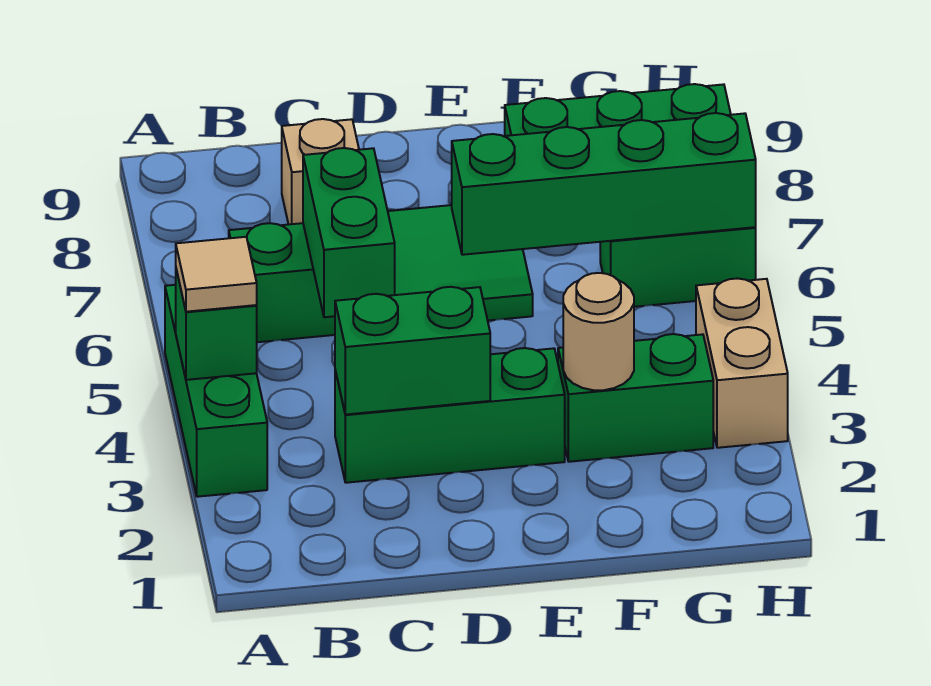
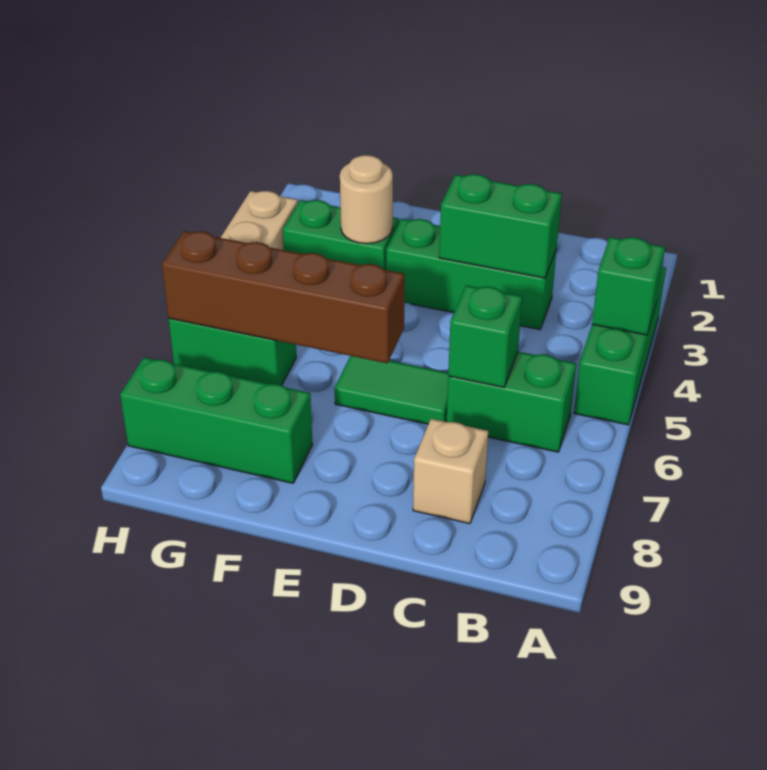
tan 1x1 tile [176,237,257,312] -> none
green 1x2 brick [303,148,395,317] -> green 1x1 brick [448,285,522,387]
green 2x2 tile [388,205,533,321] -> green 1x2 tile [335,356,448,424]
green 1x4 brick [452,113,756,255] -> brown 1x4 brick [162,231,405,363]

